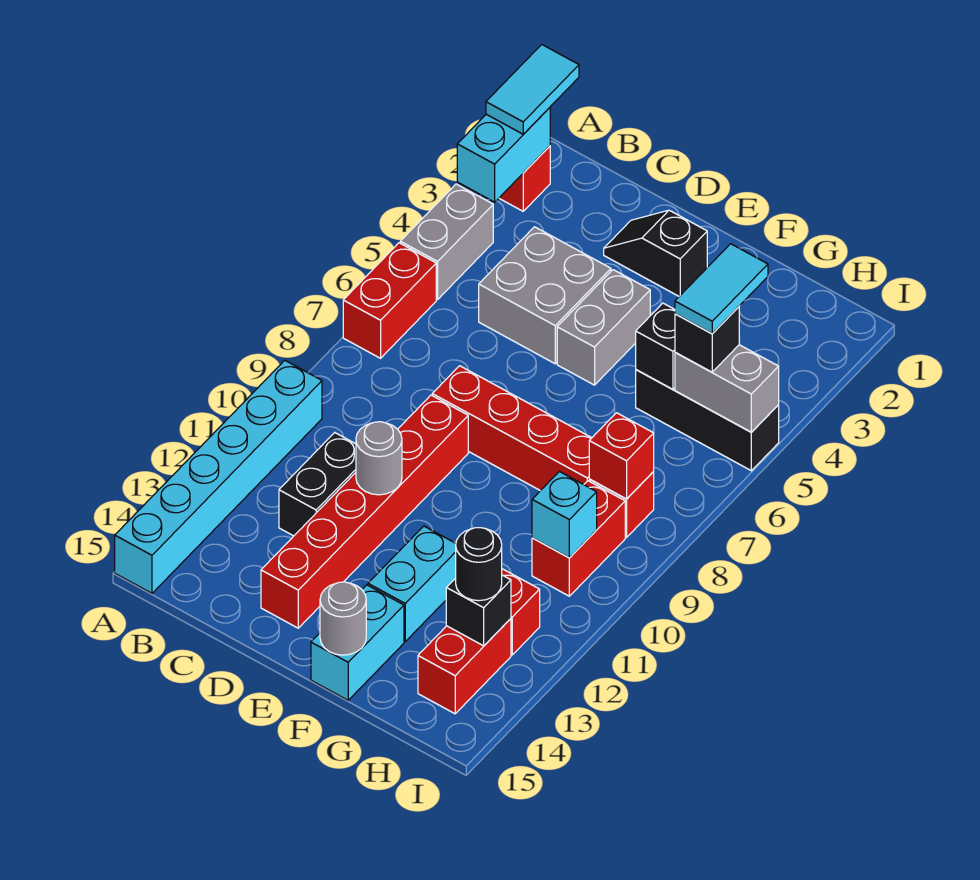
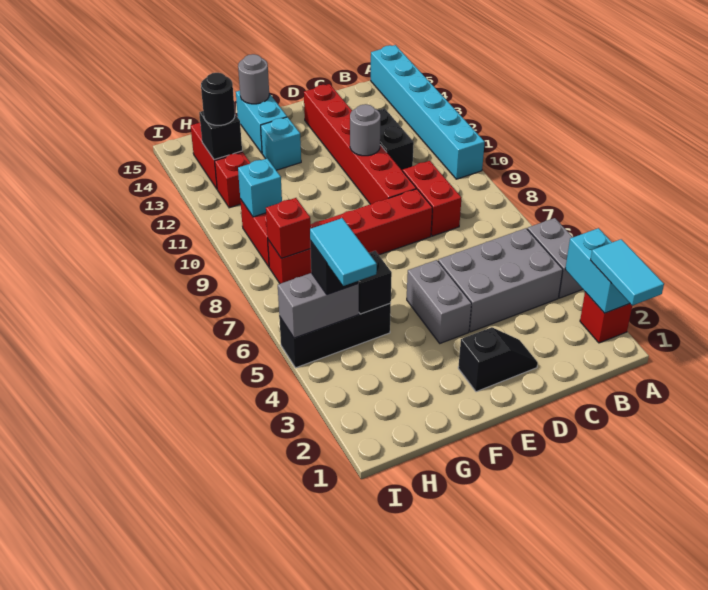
red 1x2 brick [343,243,436,358] -> red 1x2 brick moved to [403,161,461,236]
grey 2x2 brick [479,227,611,364] -> grey 2x3 brick [438,228,563,332]
cyan 1x2 brick [368,526,456,641] -> cyan 1x1 brick [261,117,301,170]

